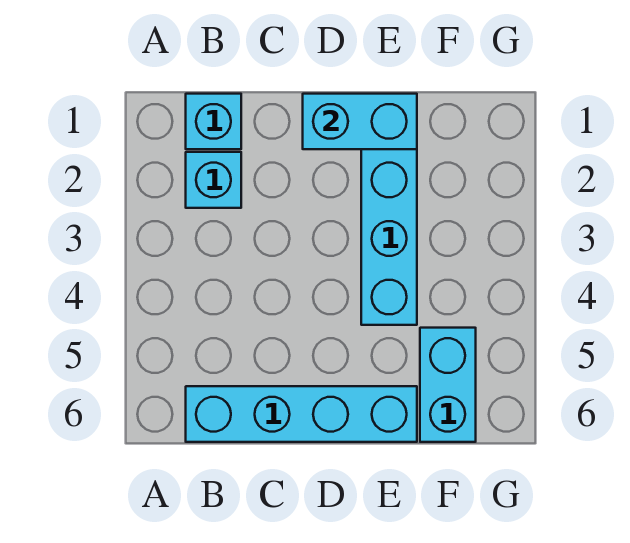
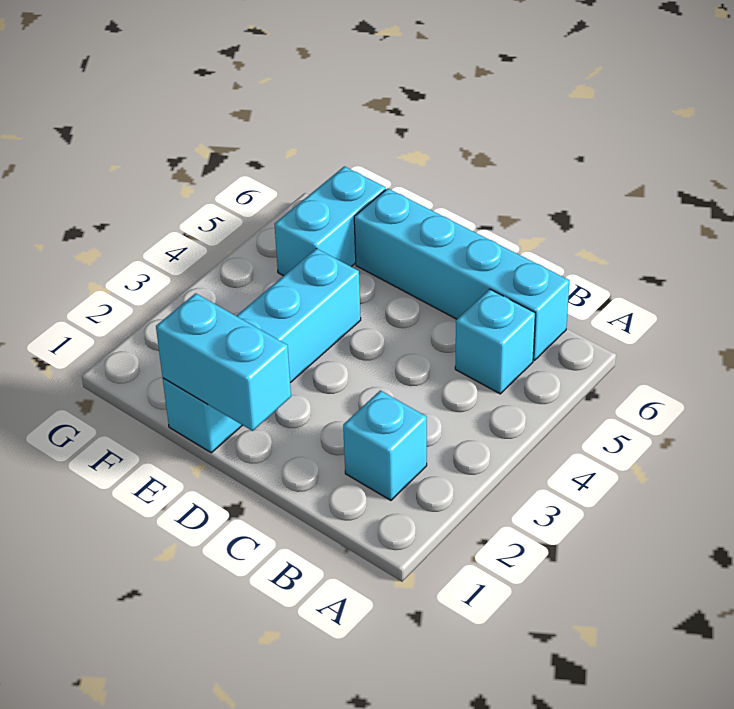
cyan 1x1 brick [186,94,241,149] -> cyan 1x1 brick moved to [455,289,535,394]

